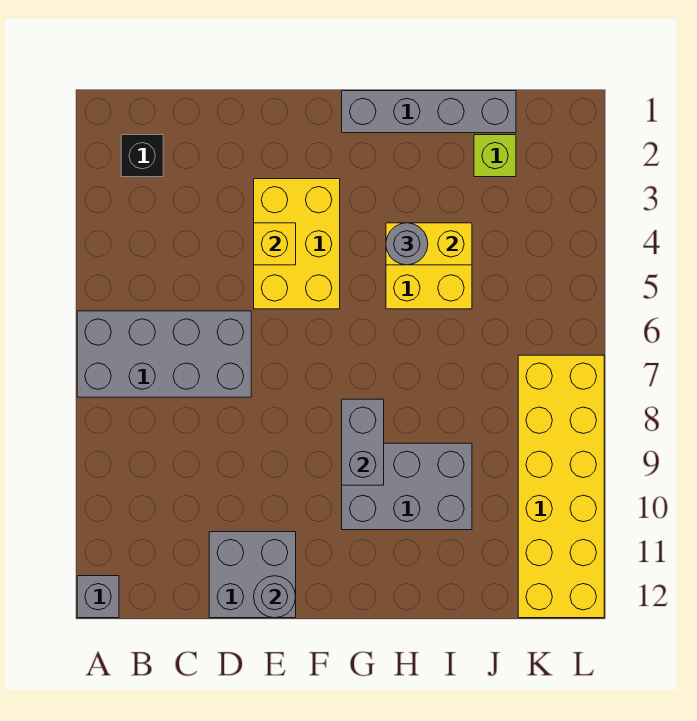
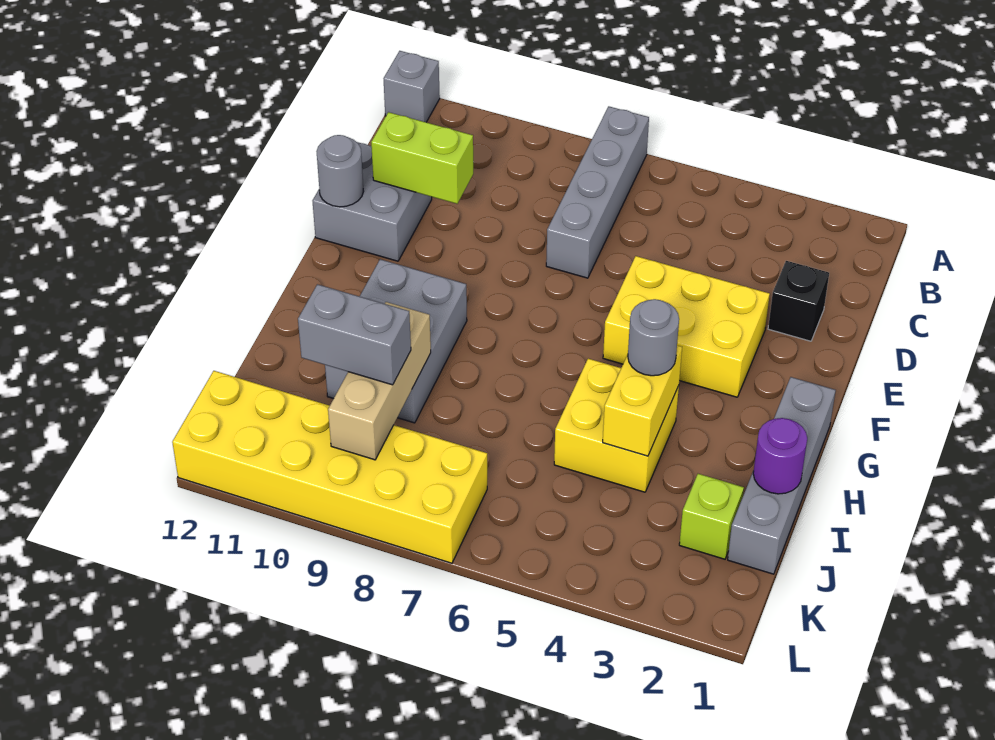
grey 2x4 brick [77,311,251,397] -> grey 1x4 brick [546,106,649,278]
black 1x1 brick [121,135,163,177] -> black 1x1 brick moved to [768,261,829,341]
none -> lime 1x2 brick [371,112,473,204]
yellow 1x1 brick [254,223,296,265] -> none
grey 1x2 brick [342,399,384,485] -> grey 1x2 brick moved to [298,284,411,385]
none -> purple 1x1 round brick [753,418,807,494]
none -> tan 1x3 brick [328,302,431,460]

